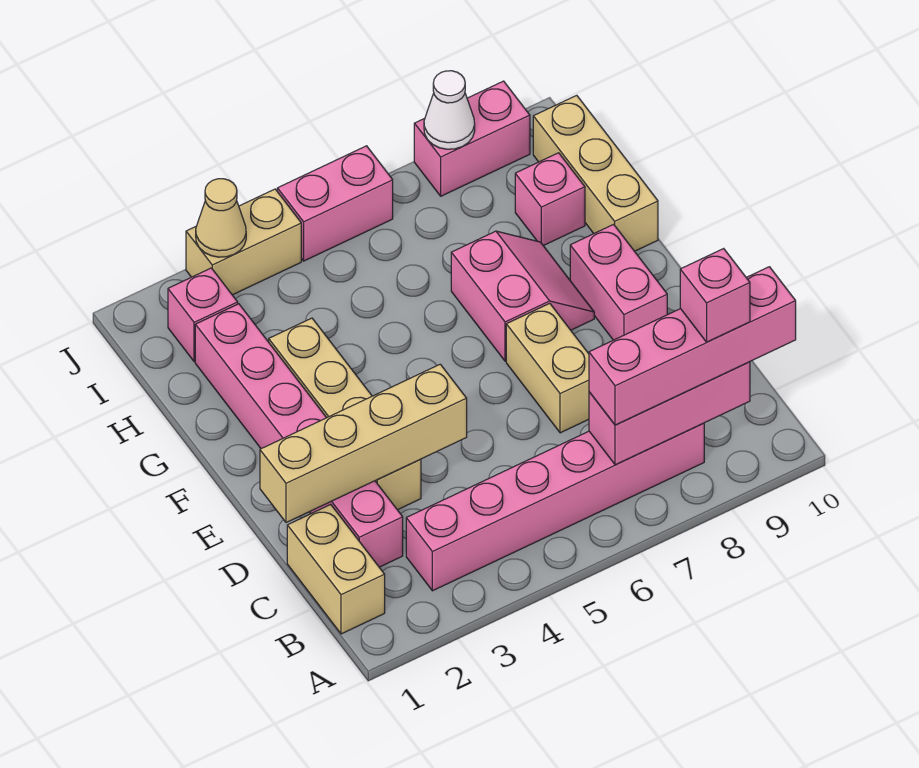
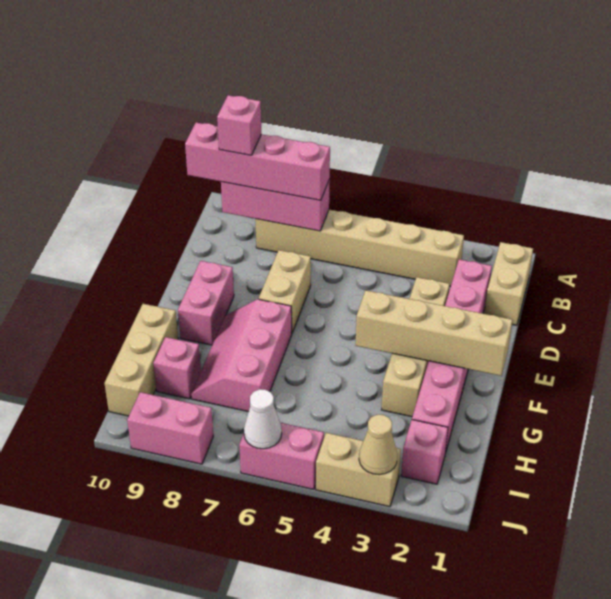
pink 1x6 brick [406,423,704,591] -> tan 1x6 brick [255,210,464,286]
tan 1x4 brick [260,364,467,523] -> tan 1x4 brick moved to [355,290,512,376]
pink 2x2 slope [451,231,594,361] -> pink 2x3 slope [191,299,292,412]
white 1x1 cone [424,71,475,149] -> white 1x1 cone moved to [244,389,282,449]

